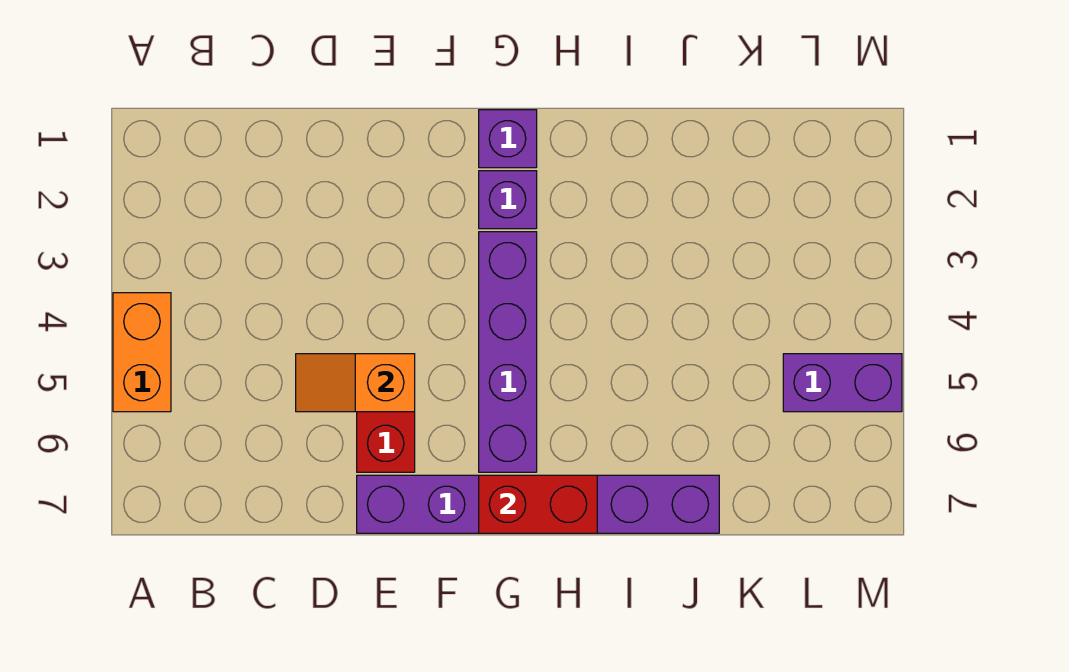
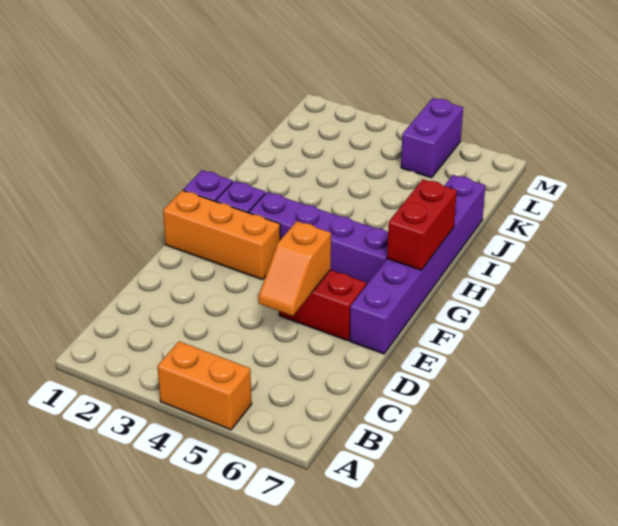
none -> orange 1x3 brick [163,190,280,280]

